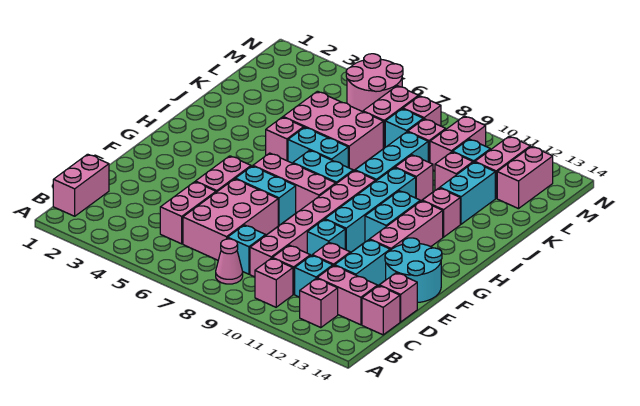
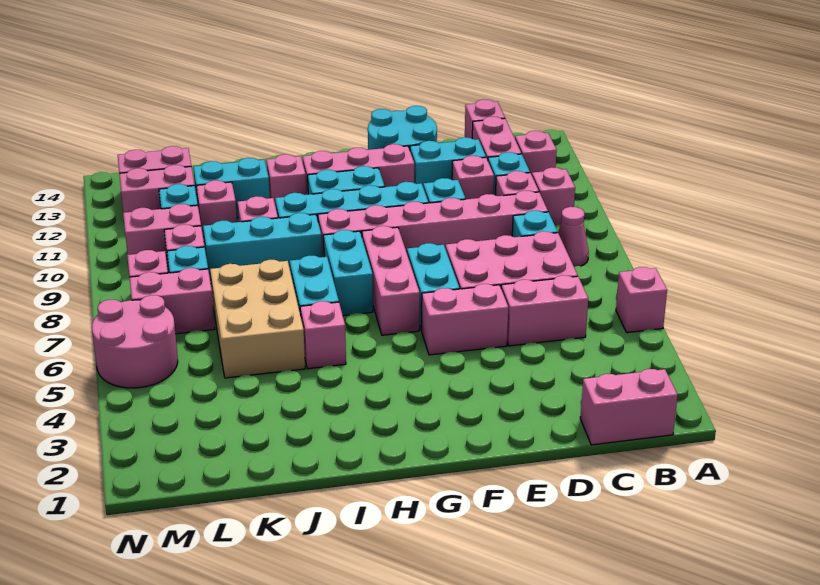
pink 1x1 brick [379,273,417,322] -> pink 1x1 brick moved to [616,267,667,333]
pink 2x3 brick [283,91,383,171] -> tan 2x3 brick [210,260,305,378]

